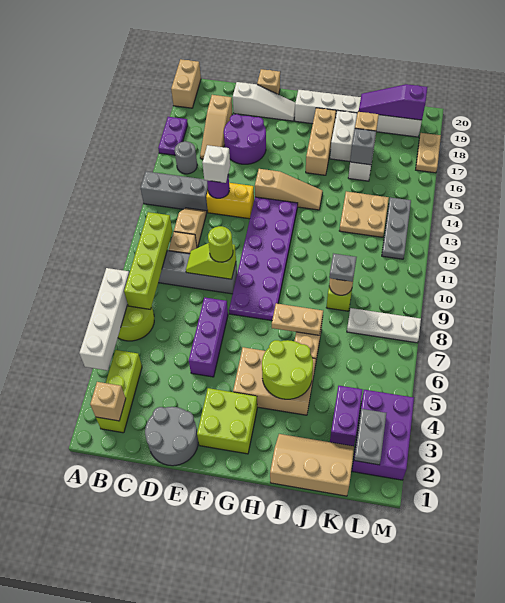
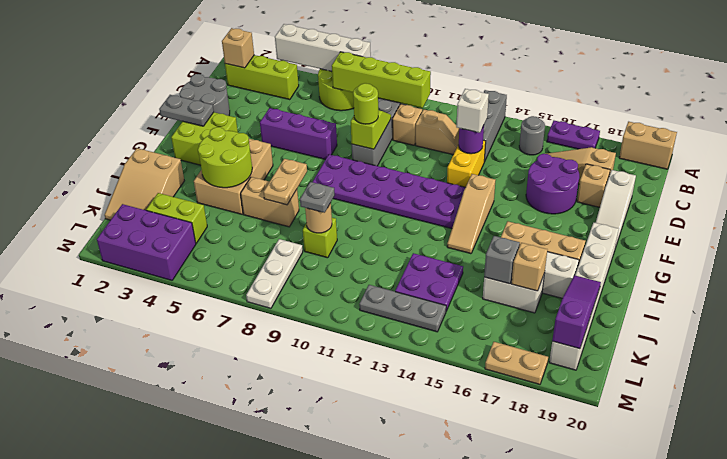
tan 1x1 brick [257,69,280,95] -> tan 1x1 brick moved to [577,164,610,207]
tan 2x3 slope [270,434,354,496] -> tan 2x3 slope turned to [105,148,184,220]
tan 2x2 plate [339,191,389,237] -> purple 2x2 plate [395,253,463,311]
purple 1x2 brick [330,386,362,446] -> lime 1x2 brick [146,193,207,243]
grey 1x2 plate [354,409,386,465] -> grey 1x2 plate moved to [159,95,214,126]

